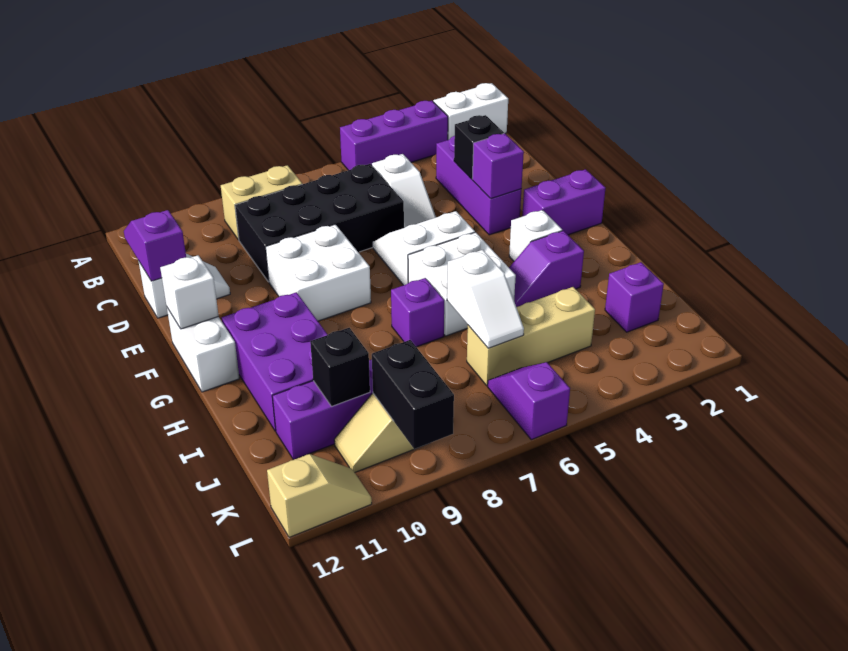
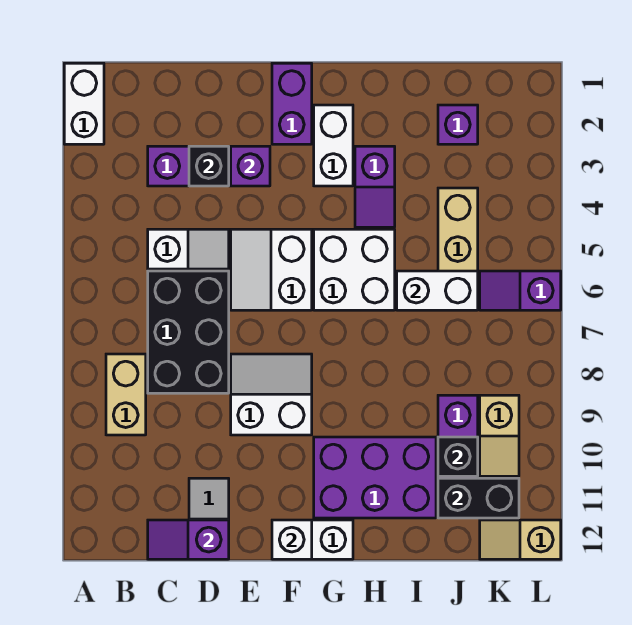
purple 1x3 brick [340,101,448,170] -> none
black 2x4 brick [235,164,404,282] -> black 2x3 brick [148,271,229,393]
white 2x2 brick [266,224,371,321] -> white 2x2 slope [231,354,312,435]
white 1x1 brick [509,210,562,261] -> white 1x2 brick [314,105,353,186]
purple 1x1 brick [391,278,444,347] -> none
white 1x2 slope [447,250,524,348] -> white 1x2 brick [397,271,478,310]
black 1x2 brick [372,340,454,449] -> black 1x2 brick moved to [438,478,519,518]
tan 1x2 slope [267,454,372,537] -> tan 1x2 slope turned to [480,520,561,559]

